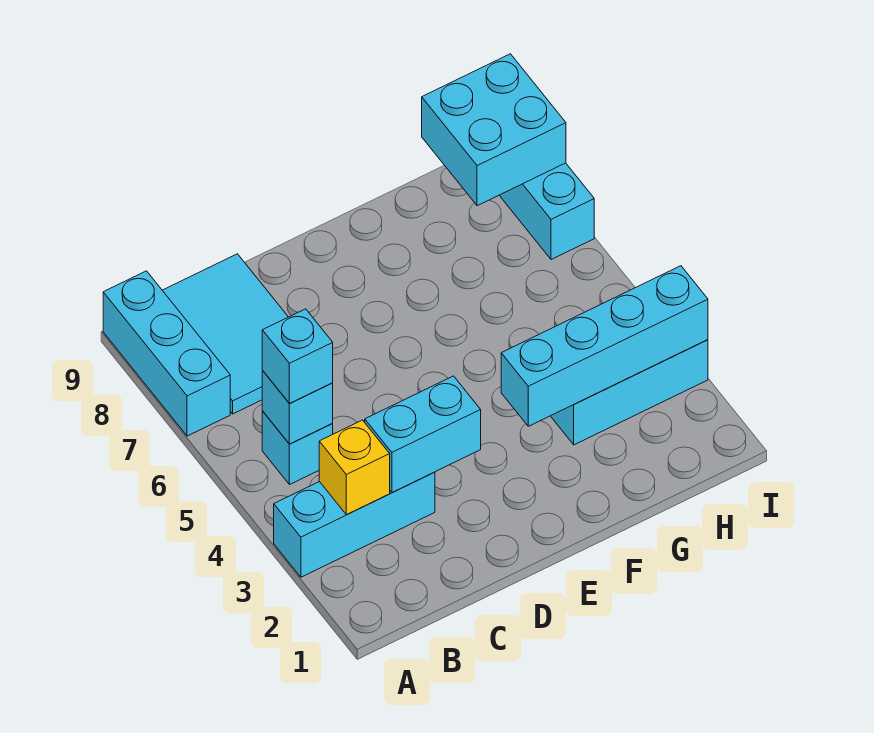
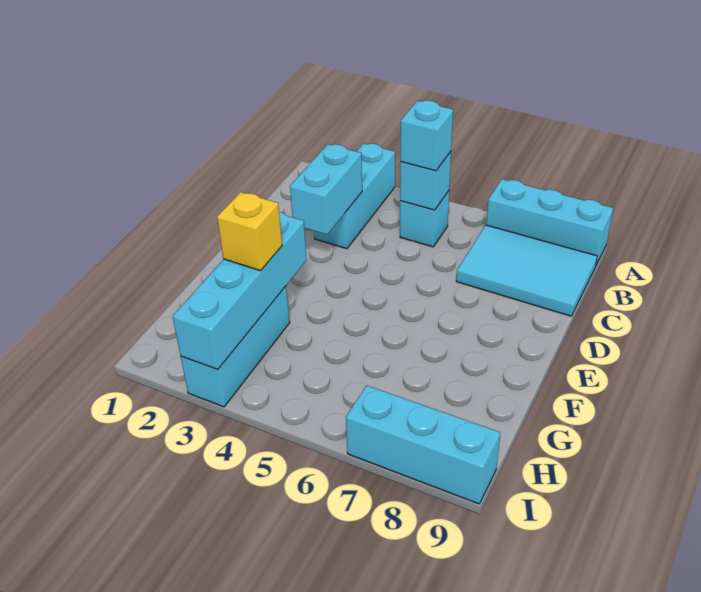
yellow 1x1 brick [319,420,390,515] -> yellow 1x1 brick moved to [217,192,282,271]
cyan 2x2 brick [422,54,566,206] -> none

